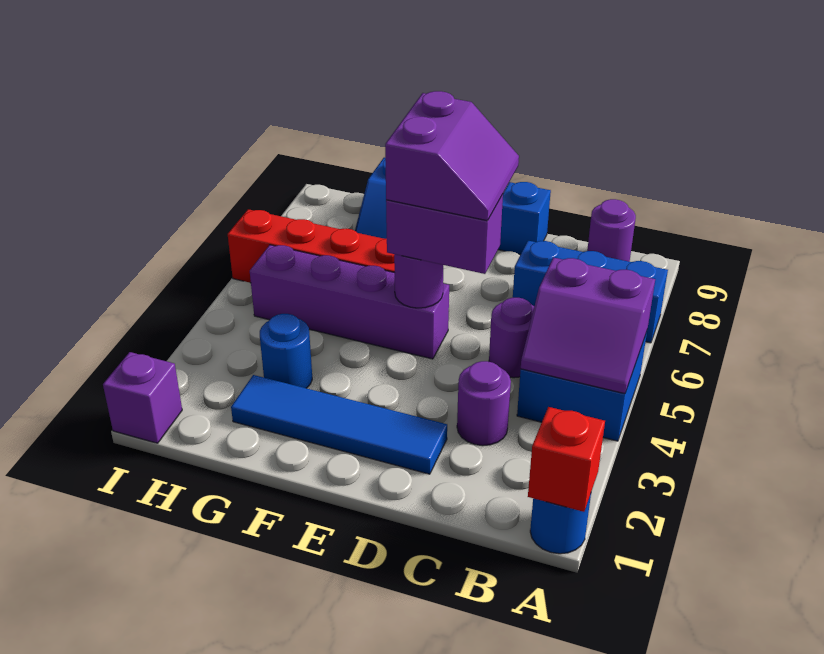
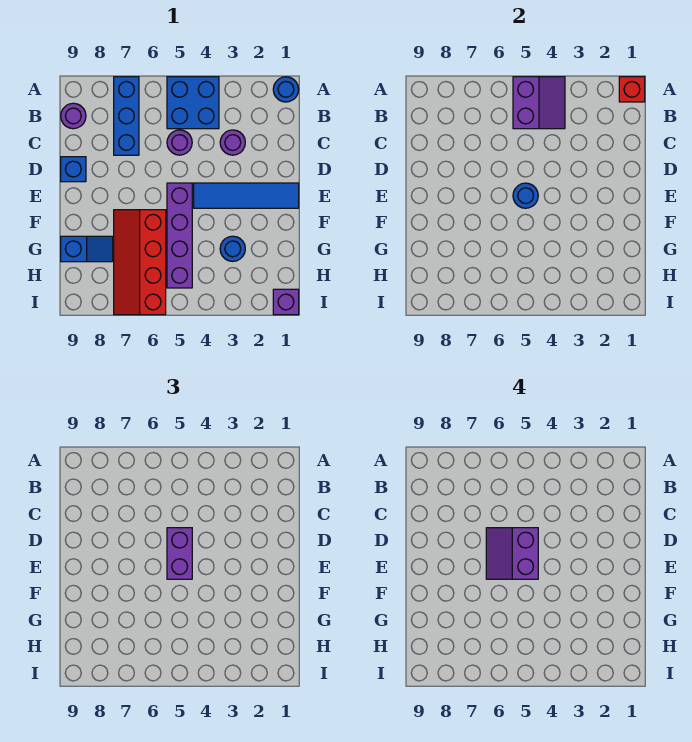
blue 1x4 tile [231,375,447,474] -> blue 1x4 tile turned to [194,183,299,208]
purple 2x2 slope [385,91,519,221] -> purple 2x2 slope turned to [486,528,538,579]
purple 1x1 round brick [394,254,443,308] -> blue 1x1 round brick [513,183,538,208]

